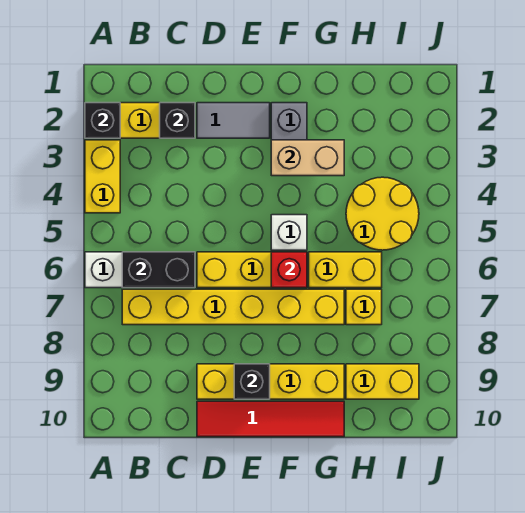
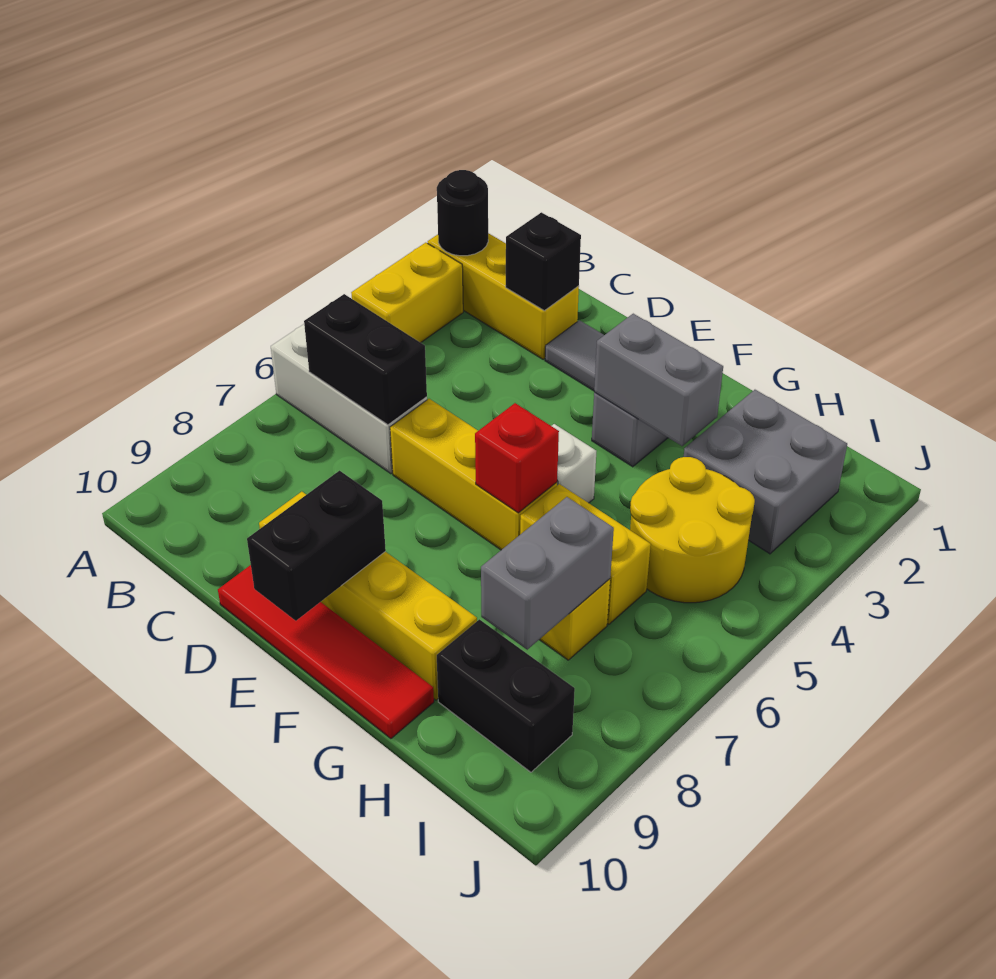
black 1x1 brick [85,103,120,138] -> black 1x1 round brick [437,170,488,256]
yellow 1x6 brick [122,289,344,325] -> none
black 1x1 brick [234,364,270,399] -> black 1x2 brick [247,471,386,621]
tan 1x2 brick [271,140,344,176] -> grey 1x2 brick [594,314,723,446]
none -> grey 2x2 brick [684,390,847,554]
none -> grey 1x2 brick [481,497,614,650]
yellow 1x2 brick [346,364,419,399] -> black 1x2 brick [437,619,575,772]

